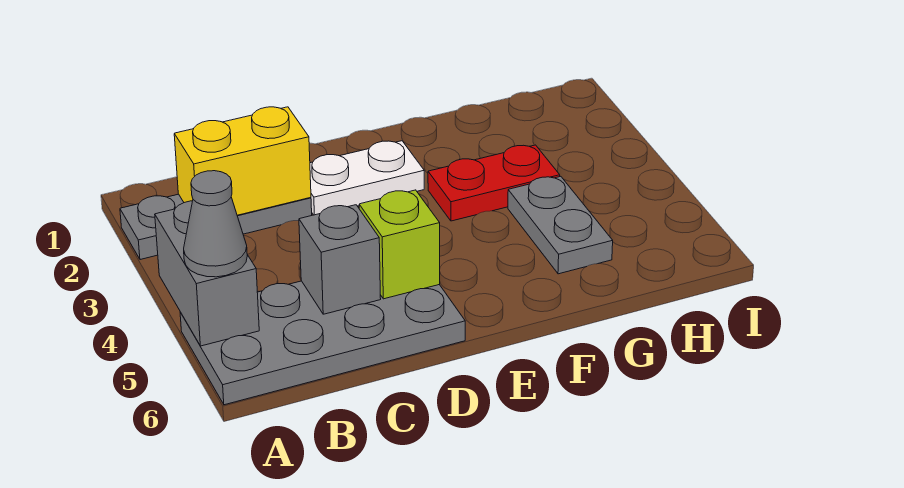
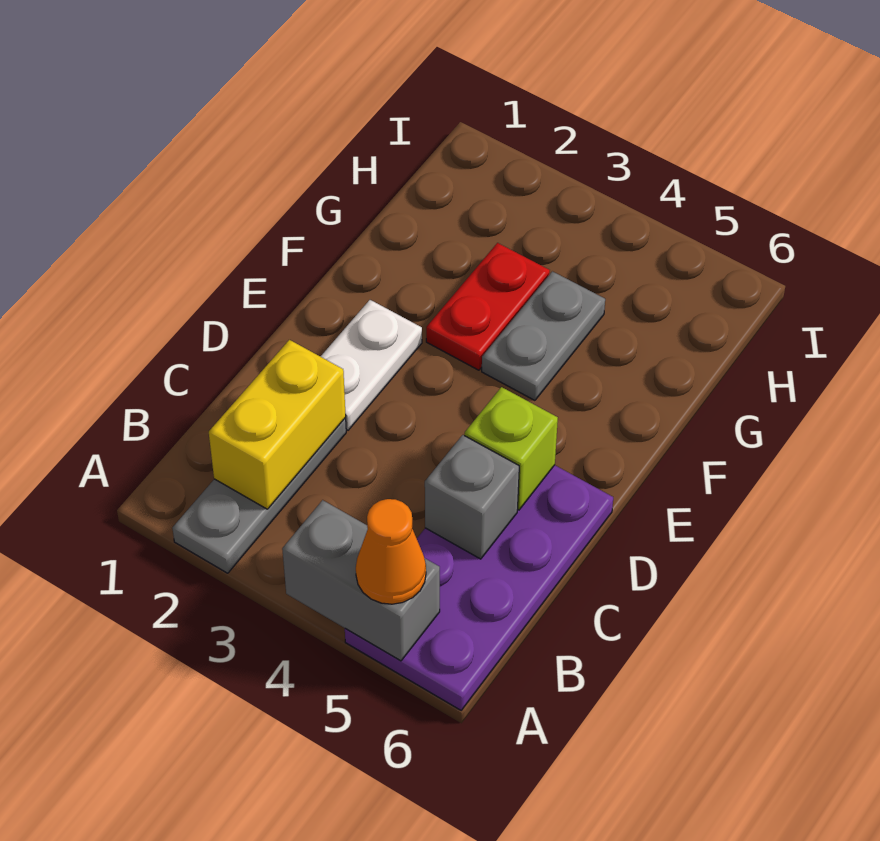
grey 2x4 plate [180,281,465,405] -> purple 2x4 plate [345,465,613,710]
grey 1x1 cone [184,171,247,277] -> orange 1x1 cone [356,499,426,604]
grey 1x2 plate [508,176,613,274] -> grey 1x2 plate turned to [482,271,605,400]

